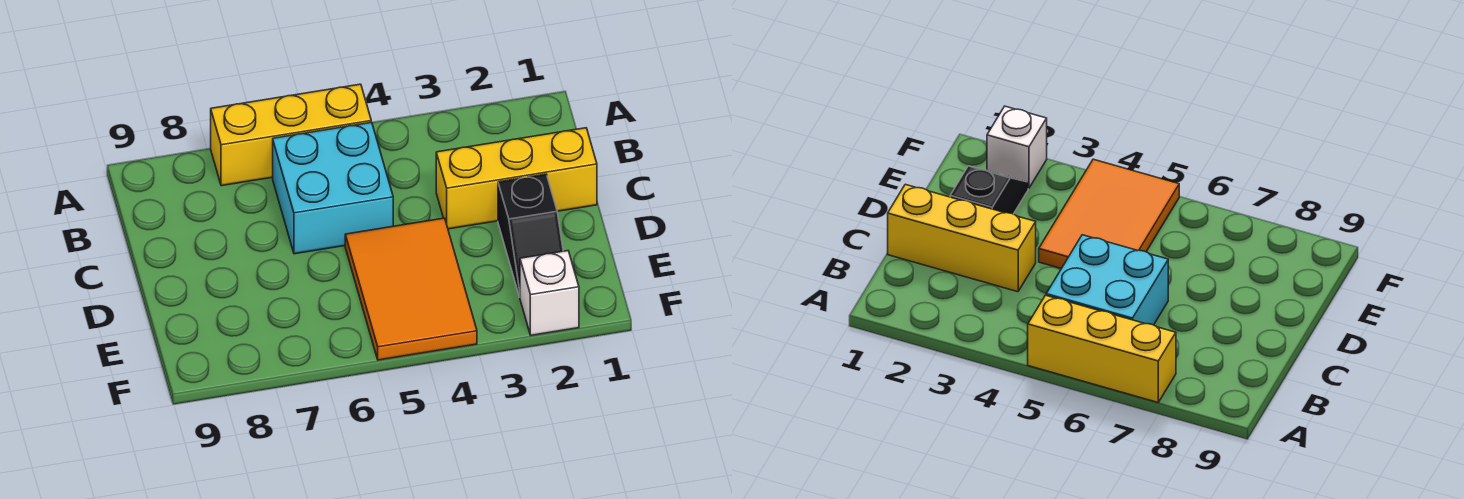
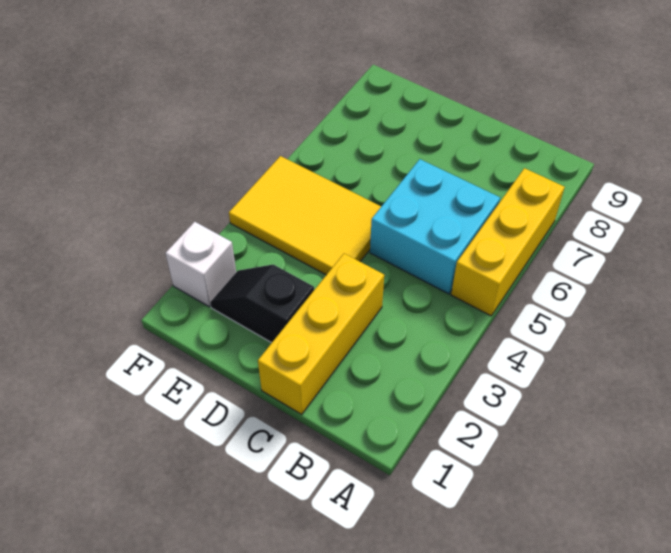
orange 2x3 tile [345,218,477,360] -> yellow 2x3 tile [229,156,381,275]

